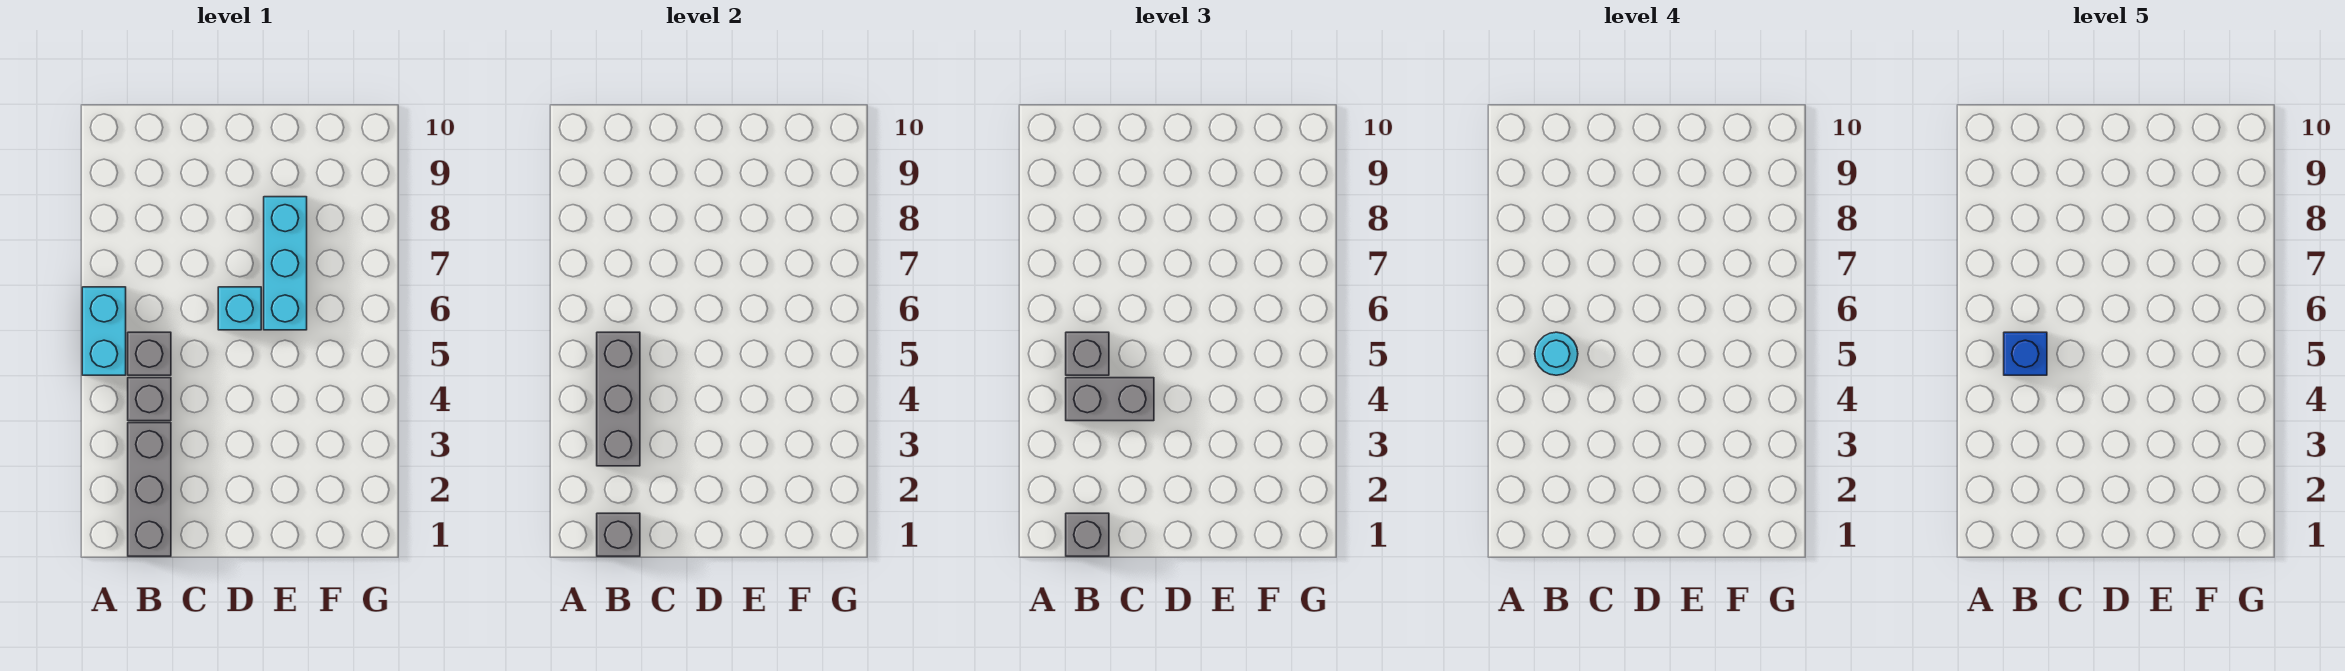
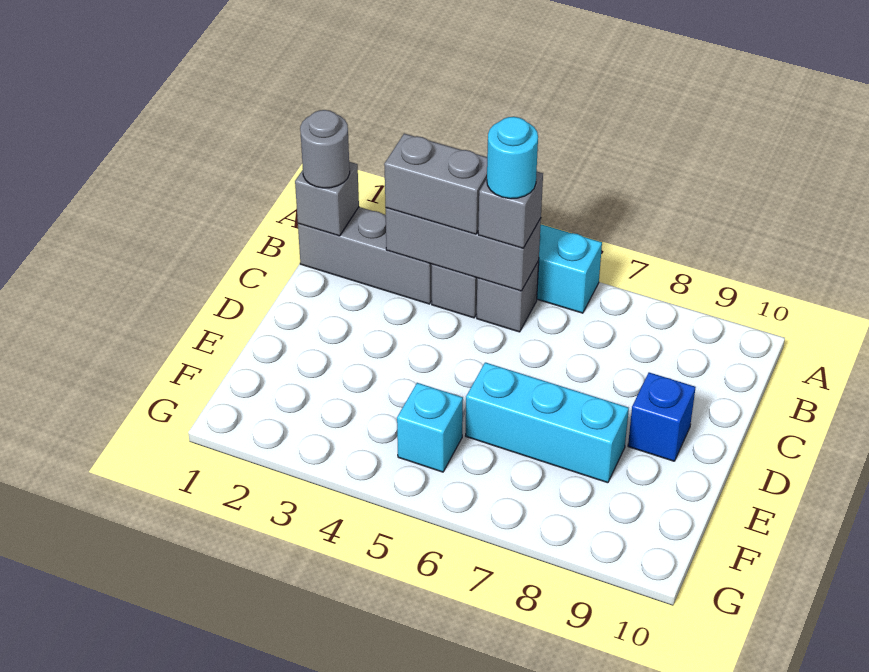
grey 1x1 brick [1066,513,1109,556] -> grey 1x1 round brick [300,110,350,188]
grey 1x2 brick [1066,378,1154,421] -> grey 1x2 brick turned to [384,134,487,234]
blue 1x1 brick [2004,332,2047,375] -> blue 1x1 brick moved to [628,372,696,461]
cyan 1x1 brick [218,287,261,330] -> cyan 1x1 brick moved to [397,383,463,472]

